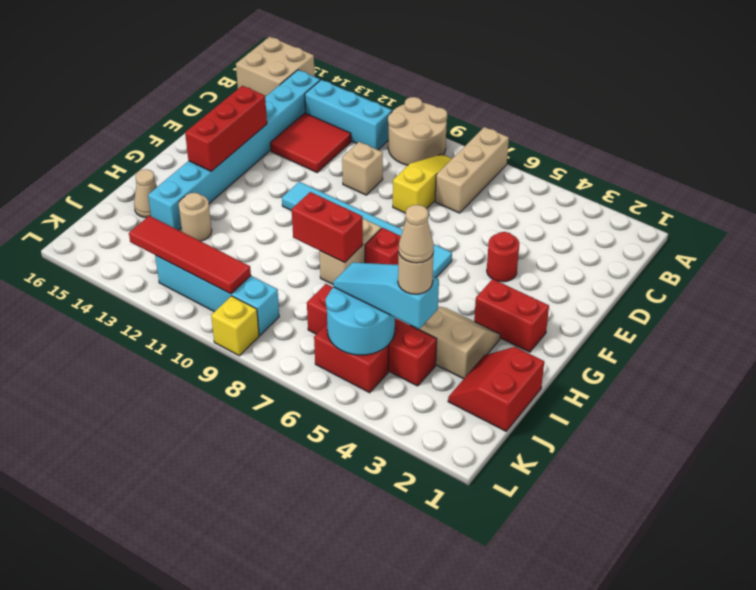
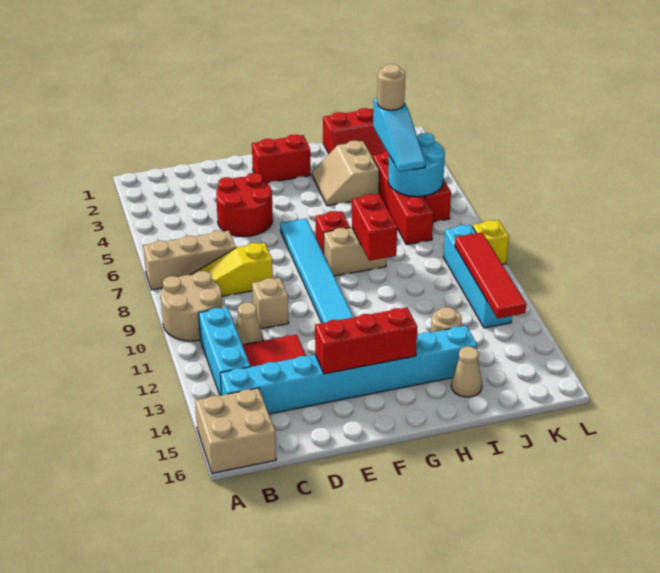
red 1x1 round brick [487,232,519,282] -> red 2x2 round brick [216,173,273,237]
red 1x2 brick [474,279,549,352] -> red 1x2 brick turned to [252,135,310,183]
tan 1x1 cone [399,205,434,263] -> tan 1x1 cone moved to [236,302,263,345]

